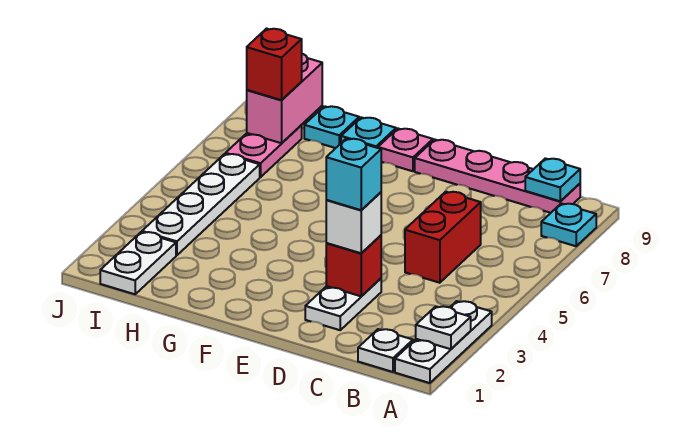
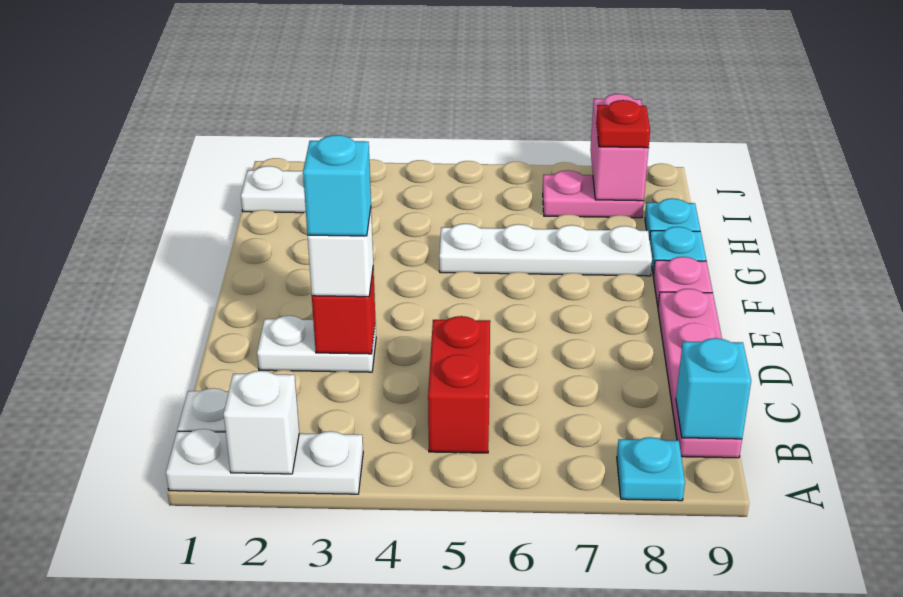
white 1x1 plate [416,306,471,349] -> white 1x1 brick [224,371,299,474]
cyan 1x1 plate [525,158,580,201] -> cyan 1x1 brick [676,338,751,439]
red 1x2 brick [405,192,481,283] -> red 1x2 brick turned to [428,316,490,453]
white 1x4 plate [142,154,260,255] -> white 1x4 plate moved to [439,224,652,276]
pink 1x2 brick [247,54,322,143] -> pink 1x2 brick turned to [590,94,649,201]
red 1x1 brick [247,29,302,100] -> red 1x1 plate [596,100,650,148]

